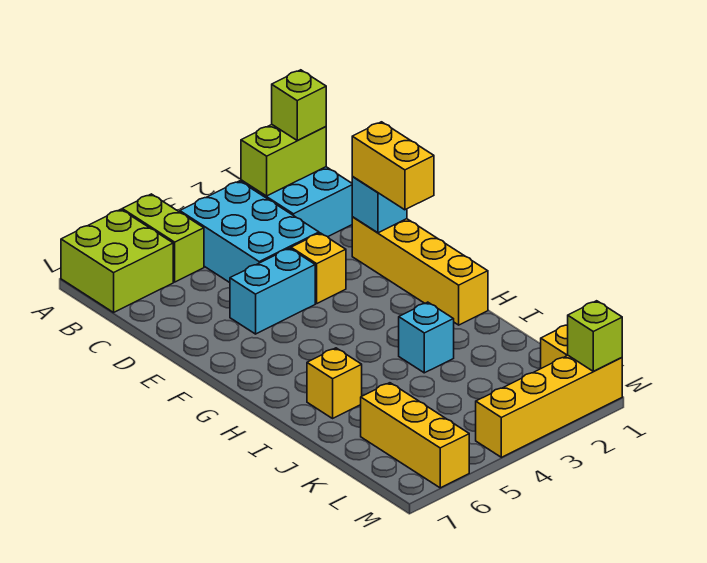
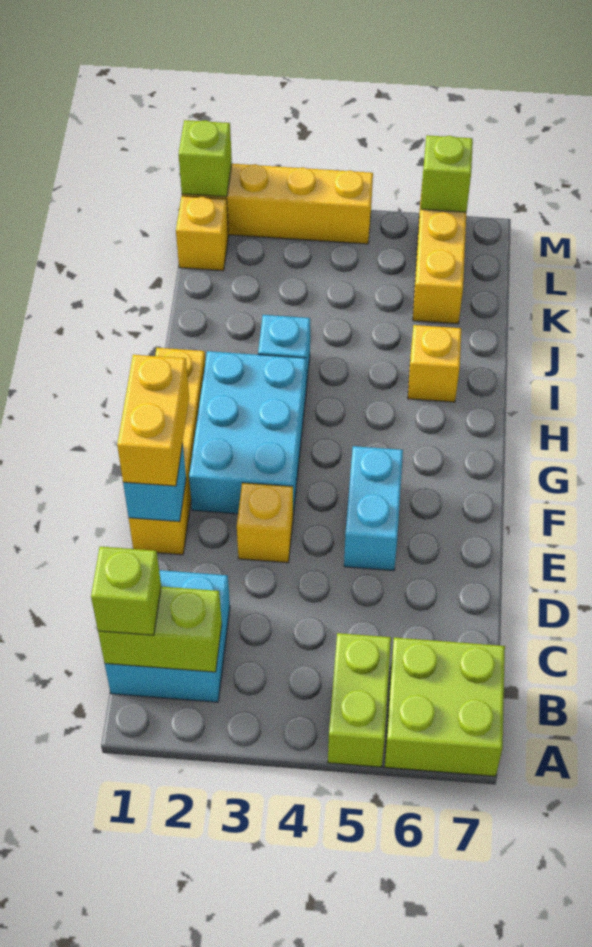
cyan 2x3 brick [180,181,319,283] -> cyan 2x3 brick moved to [189,351,306,515]
cyan 1x2 brick [230,248,315,334] -> cyan 1x2 brick turned to [344,446,403,571]
none -> lime 1x1 brick [421,135,473,212]

